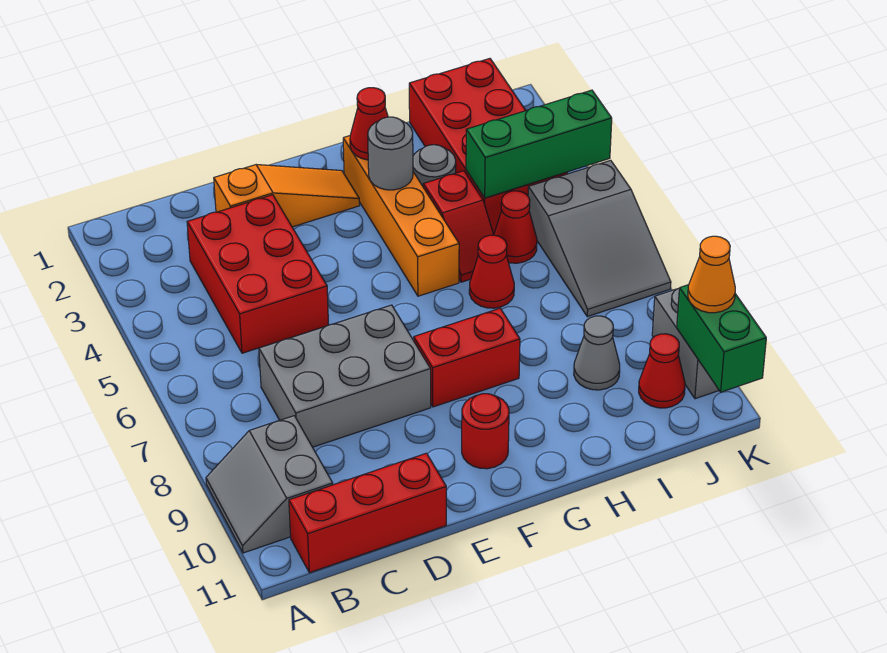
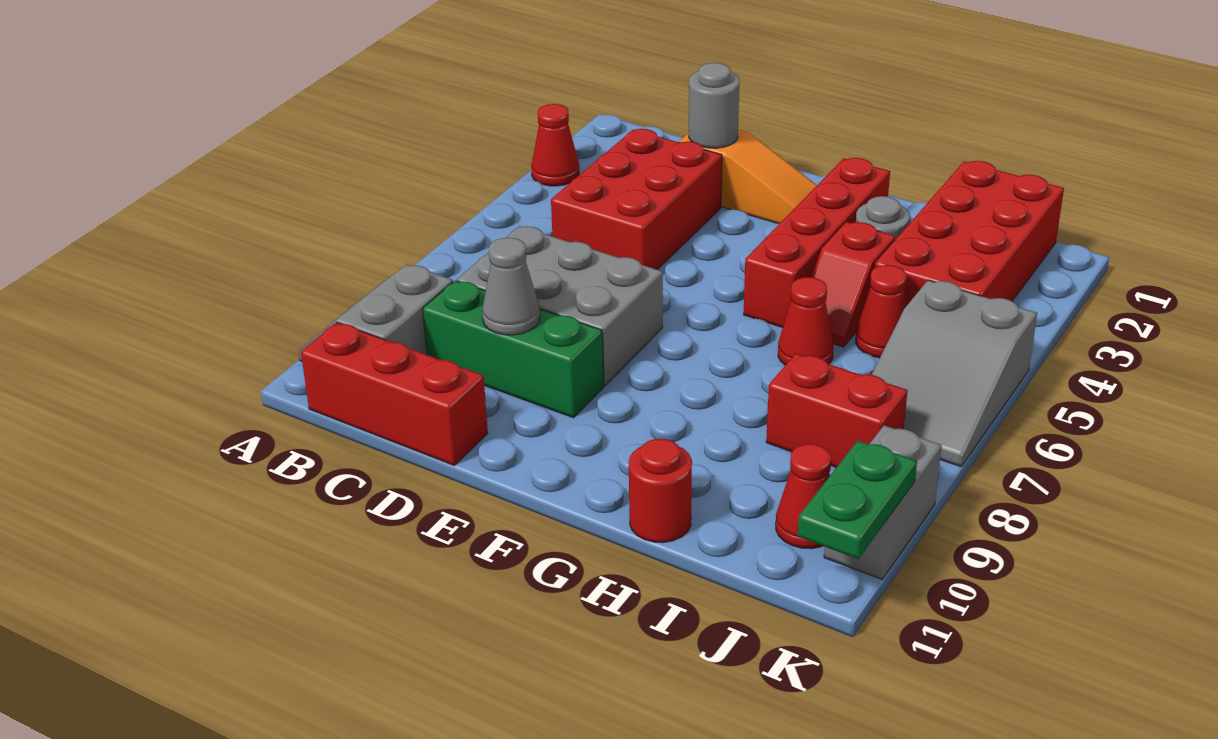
red 1x2 brick [414,308,520,407] -> red 1x2 brick moved to [766,354,908,467]
red 1x1 round brick [462,394,509,469] -> red 1x1 round brick moved to [629,439,692,543]
orange 1x4 brick [343,136,459,296] -> red 1x4 brick [744,158,890,328]
red 1x1 cone [350,88,388,160] -> red 1x1 cone moved to [531,104,579,186]
grey 1x1 round brick [368,117,413,190] -> grey 1x1 round brick moved to [689,63,739,148]
green 1x3 brick [466,90,612,198] -> green 1x3 brick moved to [423,281,604,418]
grey 1x1 cone [574,316,620,390] -> grey 1x1 cone moved to [482,238,540,335]
green 1x2 brick [677,285,766,392] -> green 1x2 plate [798,441,917,559]
orange 1x1 cone [688,236,735,313] -> none

